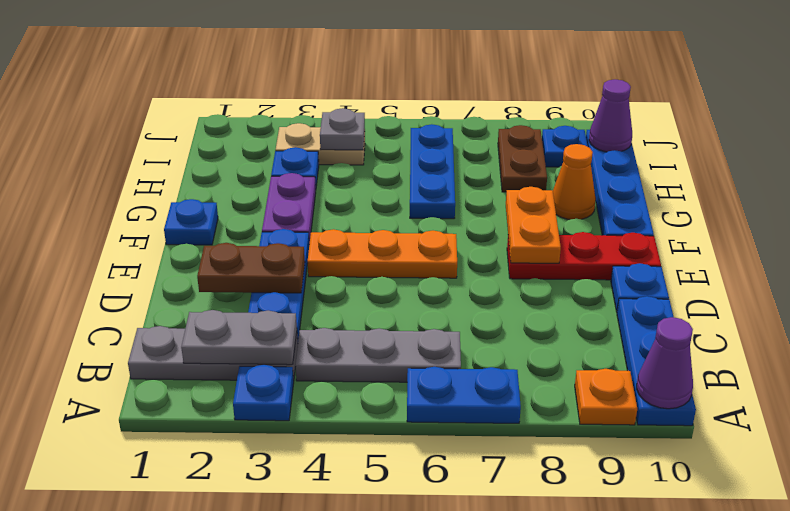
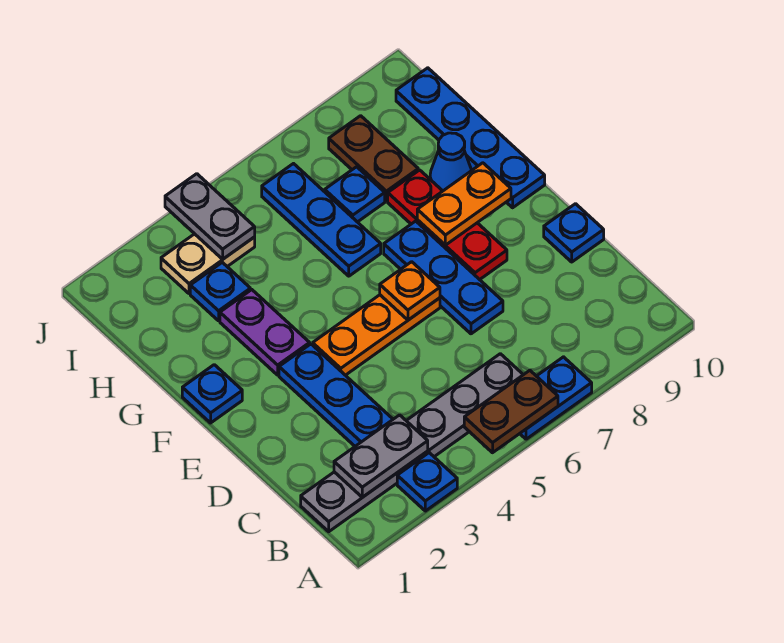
orange 1x1 plate [575,369,637,425] -> orange 1x1 plate moved to [380,262,440,320]
blue 1x3 plate [617,296,696,426] -> blue 1x3 plate moved to [384,221,503,334]
purple 1x1 cone [637,317,693,409] -> none
brown 1x2 plate [197,243,305,293] -> brown 1x2 plate moved to [464,370,558,453]
red 1x3 plate [507,232,661,280] -> red 1x3 plate turned to [388,170,507,280]
orange 1x2 plate [506,187,561,263] -> orange 1x2 plate turned to [417,163,511,245]
orange 1x1 cone [553,144,596,220] -> blue 1x1 cone [430,133,472,191]
grey 1x1 plate [320,108,365,150] -> grey 1x2 plate [165,174,255,259]
blue 1x1 plate [542,126,588,167] -> blue 1x1 plate moved to [325,167,385,222]
purple 1x1 cone [589,79,632,152] -> none

